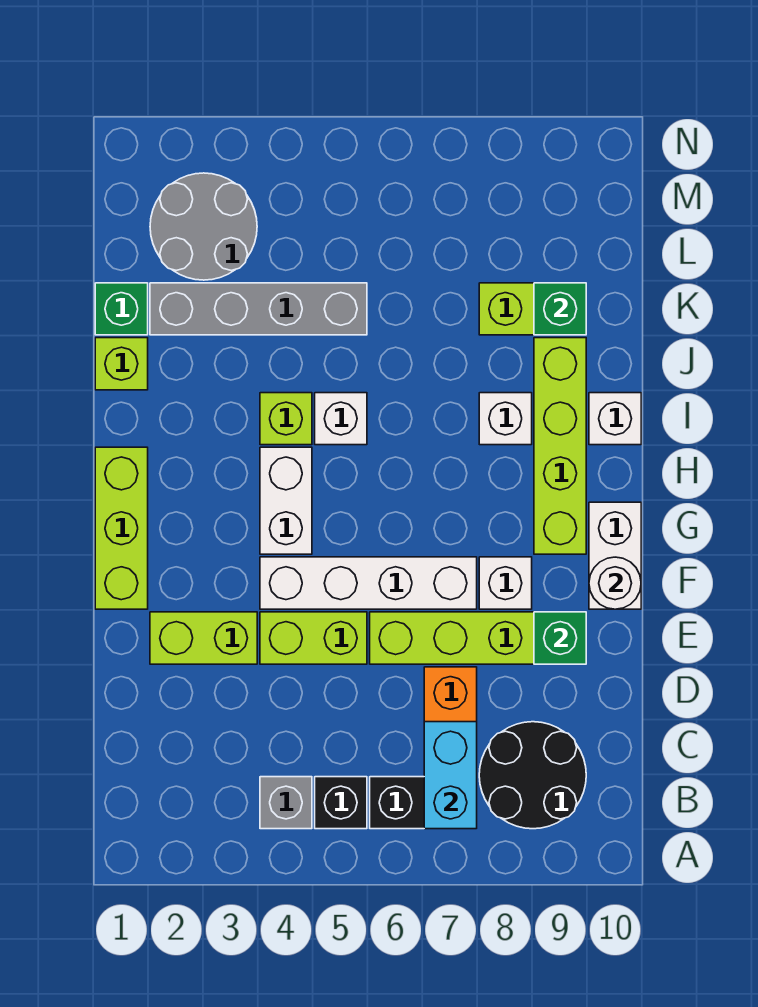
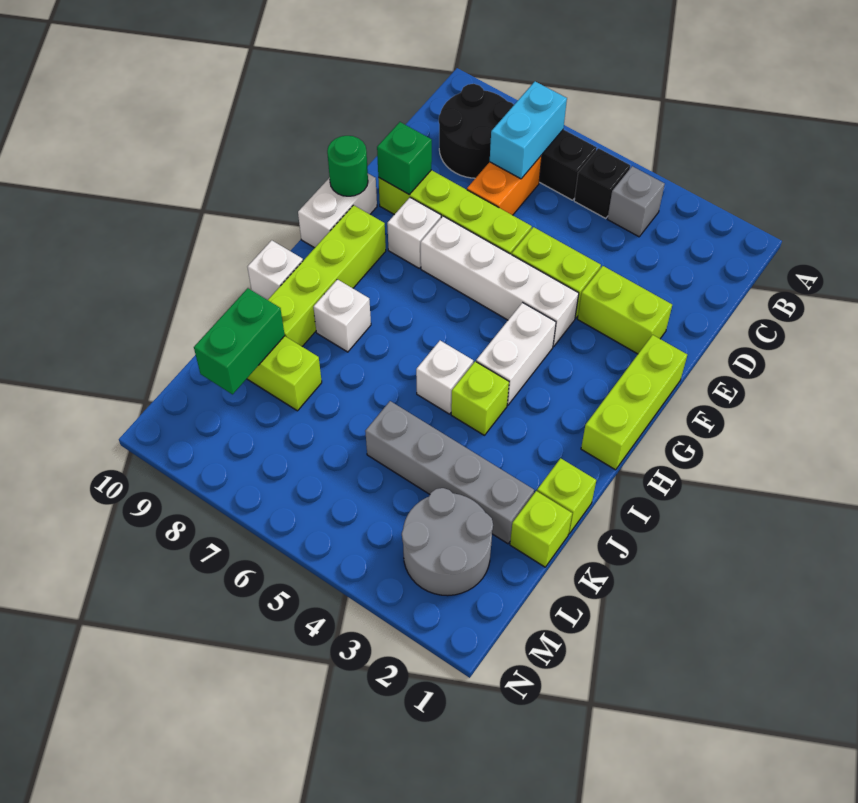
white 1x1 round brick [589,557,641,609] -> green 1x1 round brick [327,136,368,196]
green 1x1 brick [95,283,148,335] -> lime 1x1 brick [510,491,572,567]
green 1x1 brick [534,283,586,335] -> green 1x2 brick [194,288,285,394]

